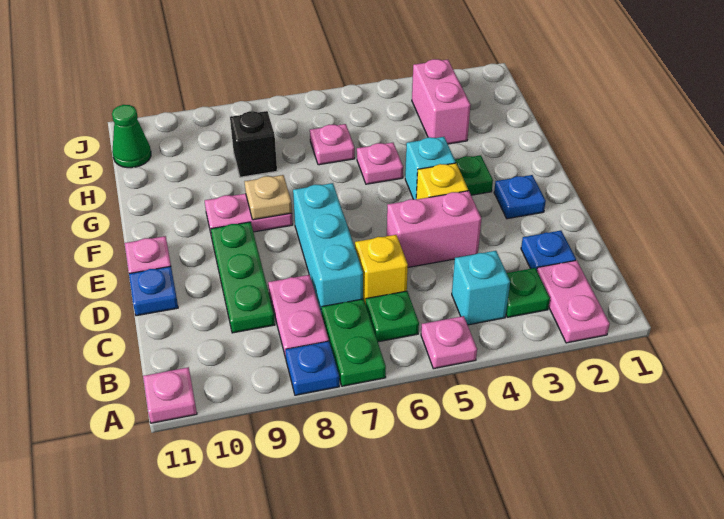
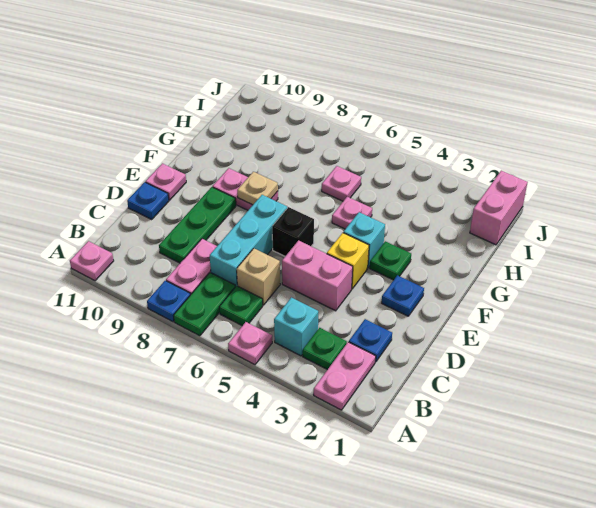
yellow 1x1 brick [355,235,408,304] -> tan 1x1 brick [237,249,280,305]
pink 1x2 brick [412,59,471,144] -> pink 1x2 brick moved to [470,171,528,245]
black 1x1 brick [230,111,277,177] -> black 1x1 brick moved to [272,207,314,256]
green 1x1 cone [112,105,151,168] -> none

